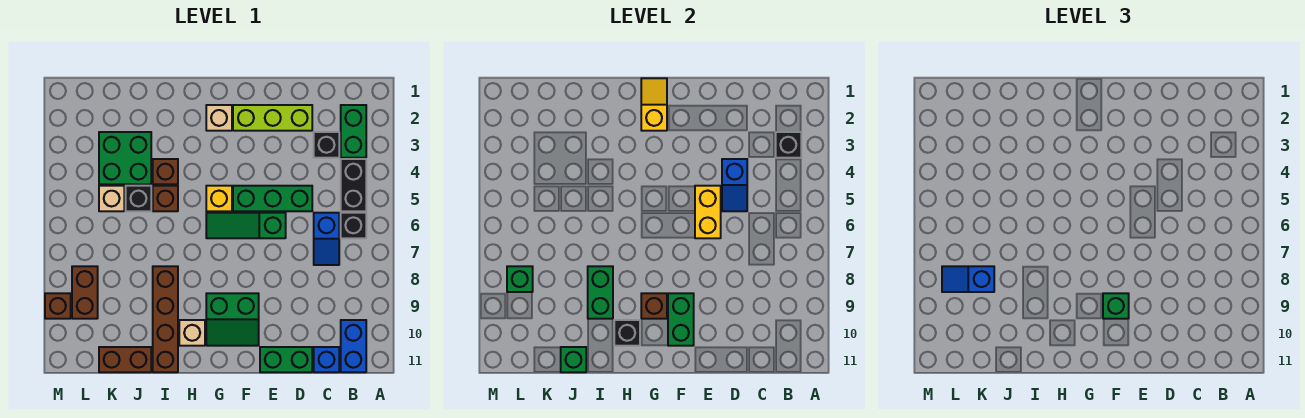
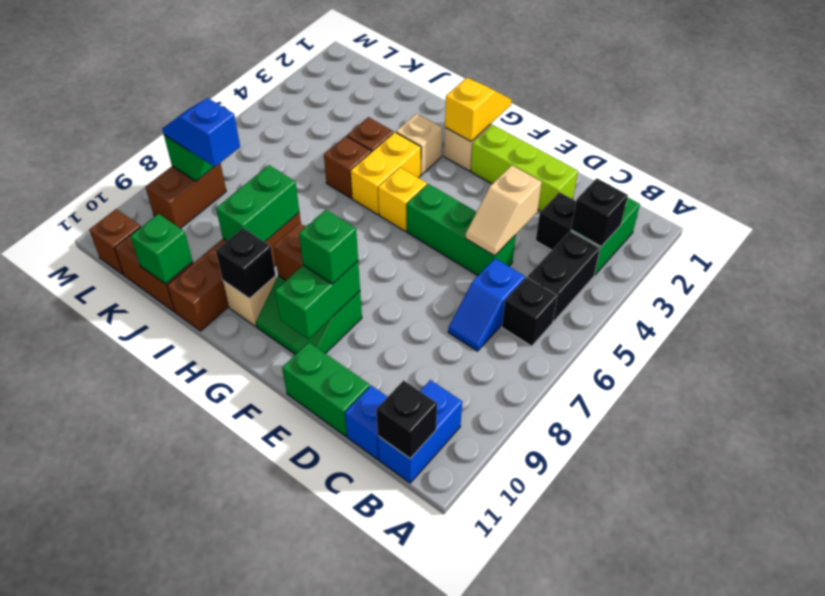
blue 1x2 slope [722,159,747,211] -> tan 1x2 slope [465,165,542,256]
yellow 1x2 brick [695,186,721,238] -> yellow 1x2 brick moved to [351,132,421,215]
green 1x3 slope [206,213,286,238] -> none
green 2x2 brick [99,132,151,184] -> none
black 1x1 brick [126,186,151,211] -> black 1x1 brick moved to [376,380,437,458]
tan 1x1 brick [99,186,124,211] -> tan 1x1 brick moved to [396,113,442,175]
brown 1x1 brick [45,293,71,319] -> brown 1x1 brick moved to [89,209,141,275]

